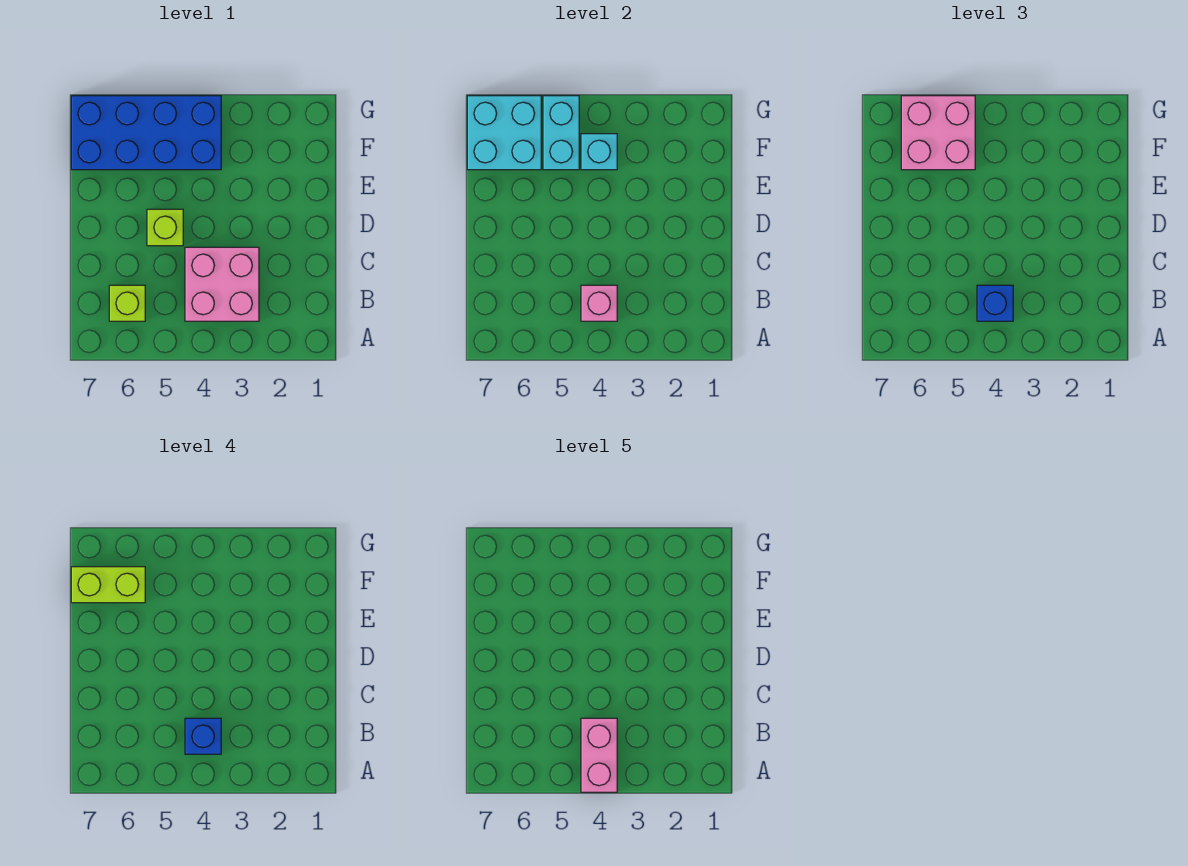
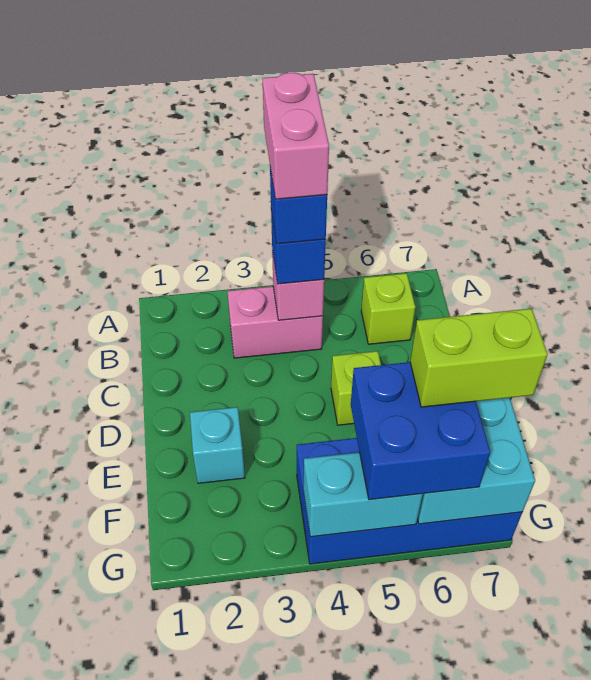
pink 2x2 brick [185,247,259,321] -> pink 1x2 brick [227,286,323,358]
cyan 1x1 brick [581,134,617,170] -> cyan 1x1 brick moved to [190,407,245,483]
cyan 1x2 brick [543,96,579,170] -> cyan 1x2 brick turned to [303,452,423,537]
pink 2x2 brick [901,96,975,170] -> blue 2x2 brick [351,362,490,500]

